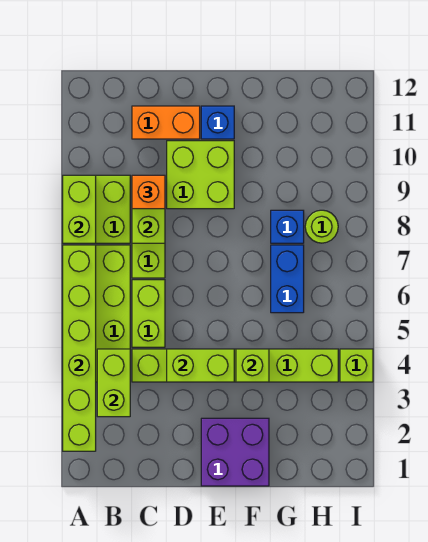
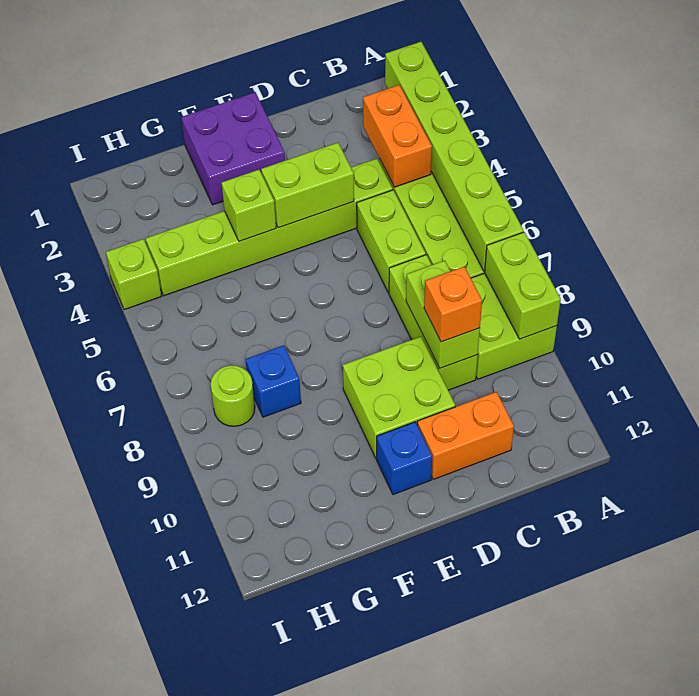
lime 1x2 brick [97,349,130,417] -> orange 1x2 brick [363,85,432,187]
blue 1x2 brick [271,245,304,313] -> none

